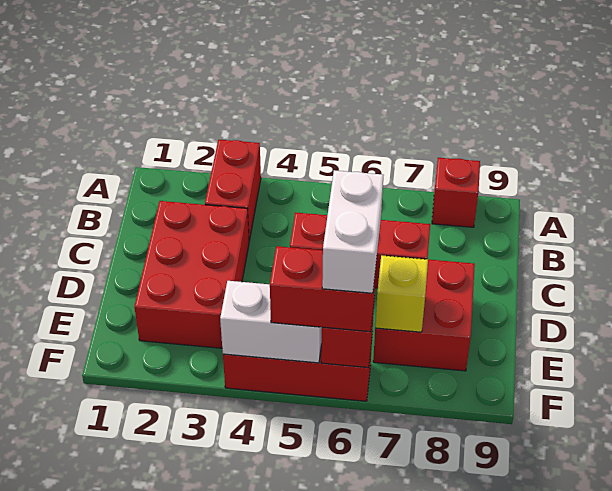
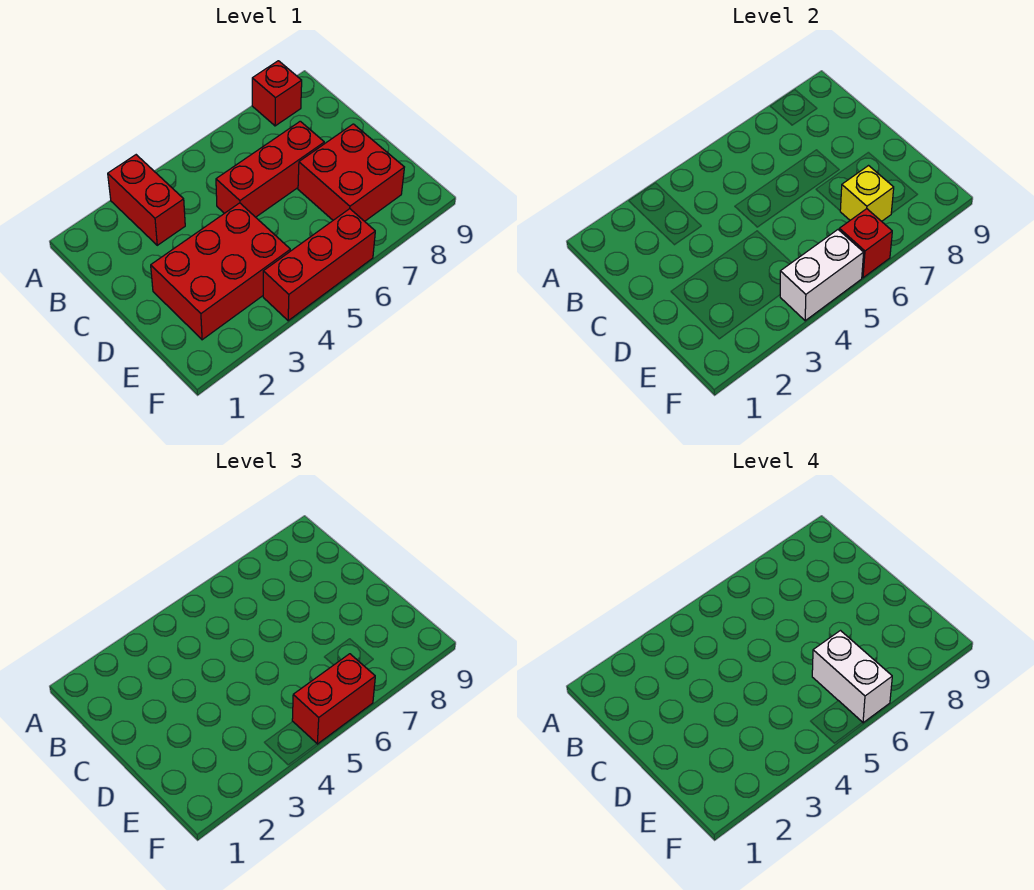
red 2x3 brick [134,201,249,348] -> red 2x3 brick turned to [151,203,290,340]

